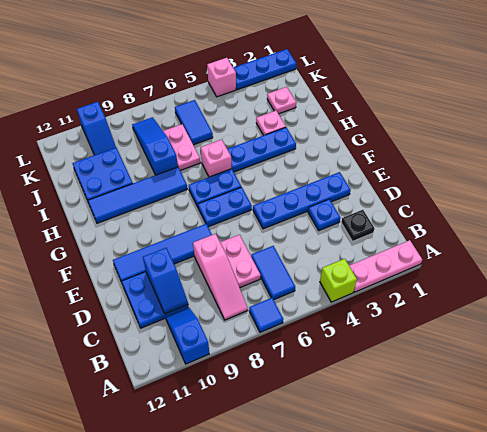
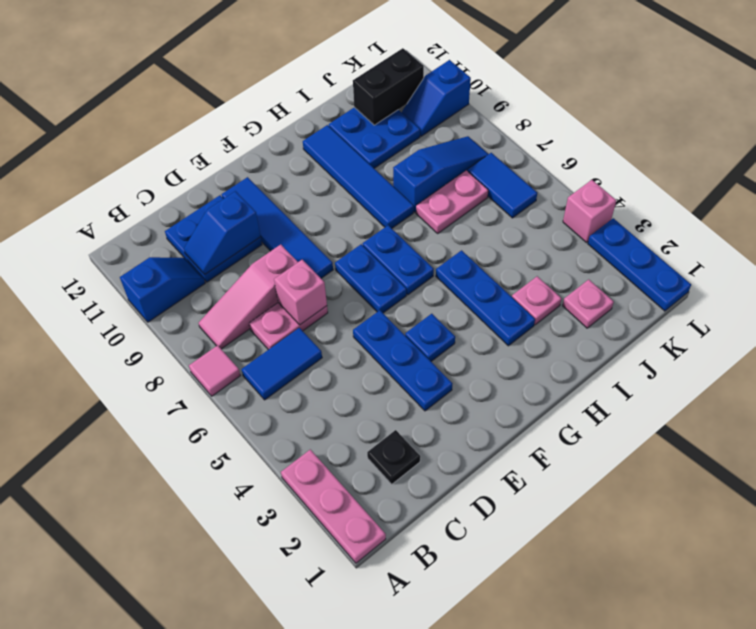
lime 1x1 brick [320,259,357,302] -> none
blue 1x1 tile [249,298,283,332] -> pink 1x1 tile [189,345,241,396]
blue 1x1 plate [308,199,340,230] -> blue 1x1 plate moved to [405,314,455,361]
blue 1x4 plate [253,172,351,229] -> blue 1x3 plate [353,310,452,411]
pink 1x1 brick [200,139,231,177] -> pink 1x1 brick moved to [274,260,327,325]
blue 1x2 tile [175,100,213,145] -> blue 1x2 tile turned to [467,153,537,218]
none -> black 1x2 brick [353,48,424,125]

